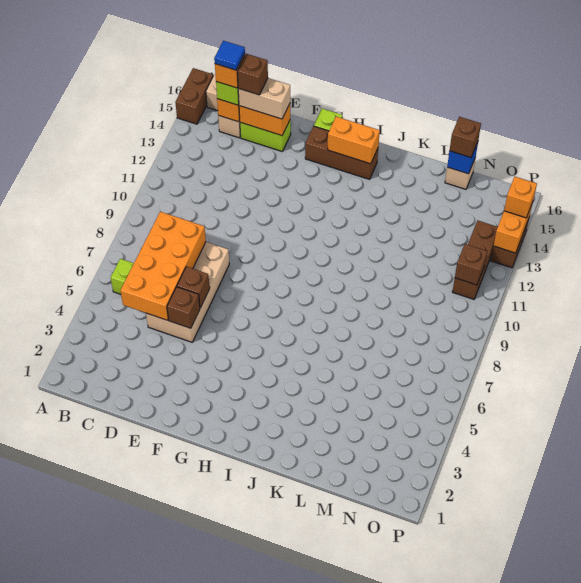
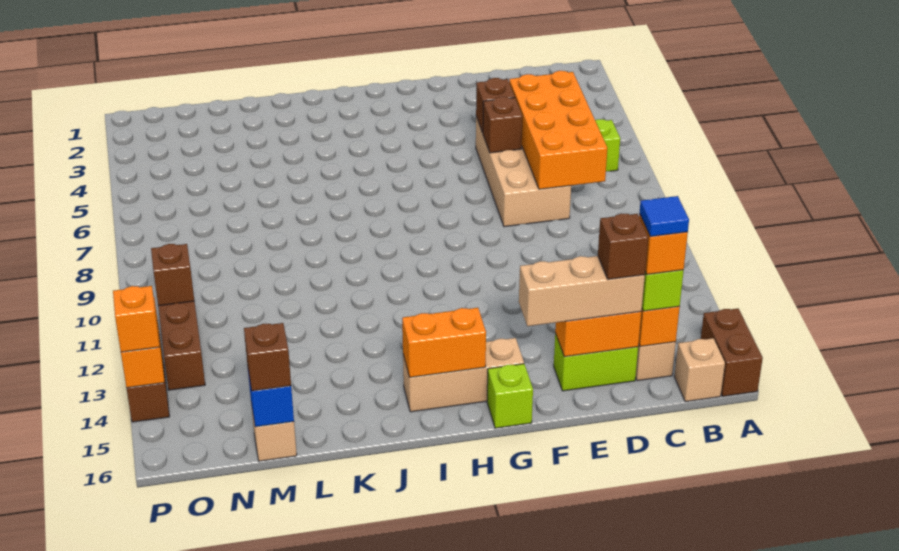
tan 1x2 brick [238,78,290,119] -> tan 1x3 brick [519,256,645,326]
brown 1x3 brick [305,126,378,179] -> tan 1x3 brick [403,338,524,412]

